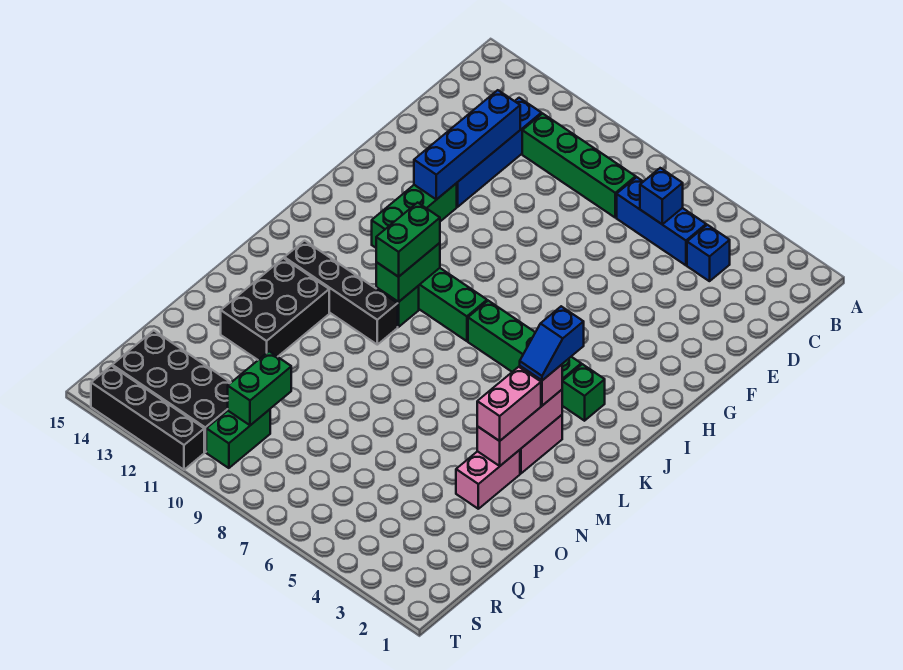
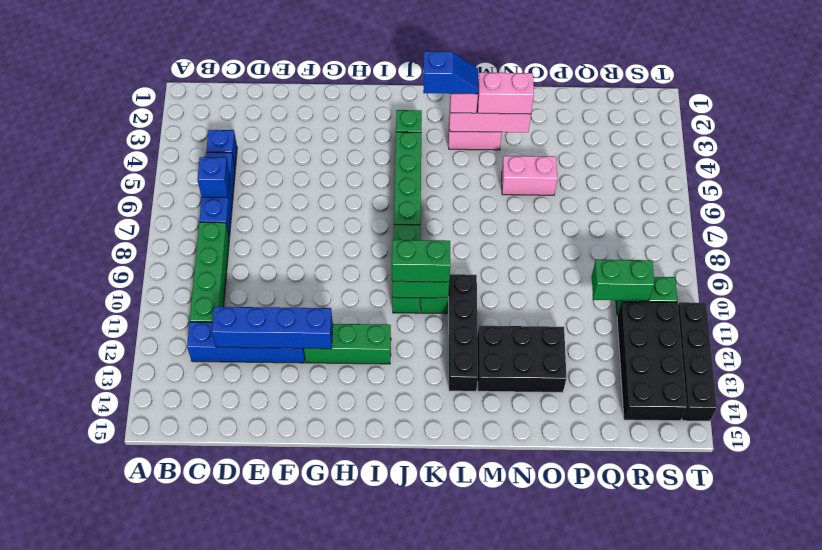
pink 1x2 brick [456,450,520,509] -> pink 1x2 brick moved to [502,156,557,195]

